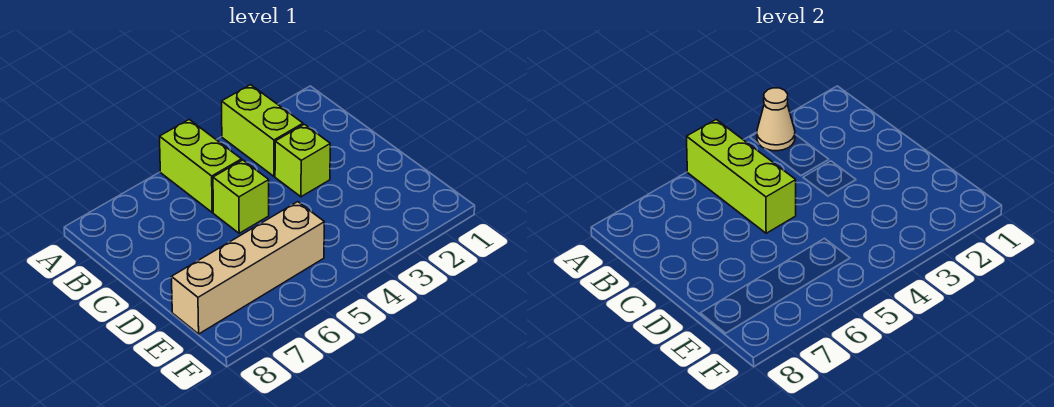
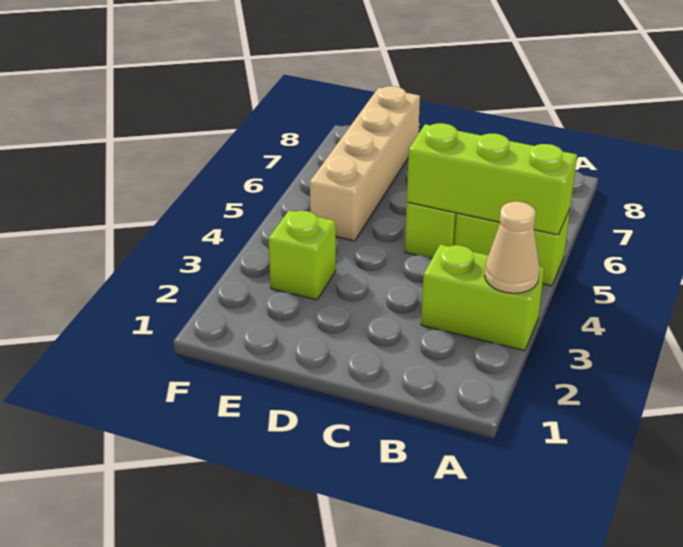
lime 1x1 brick [275,124,330,197] -> lime 1x1 brick moved to [268,210,336,300]

